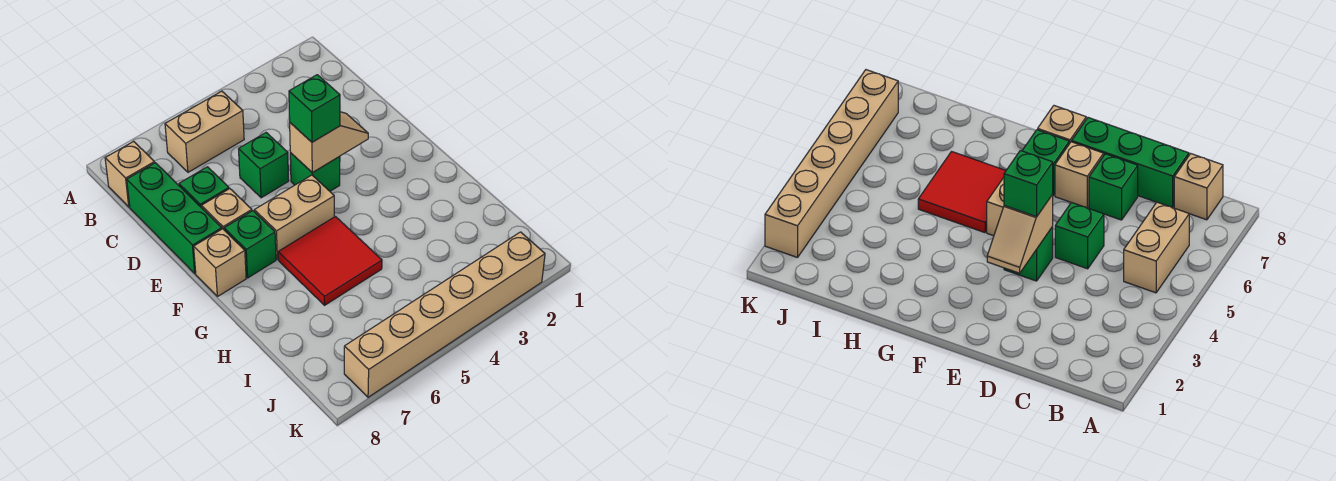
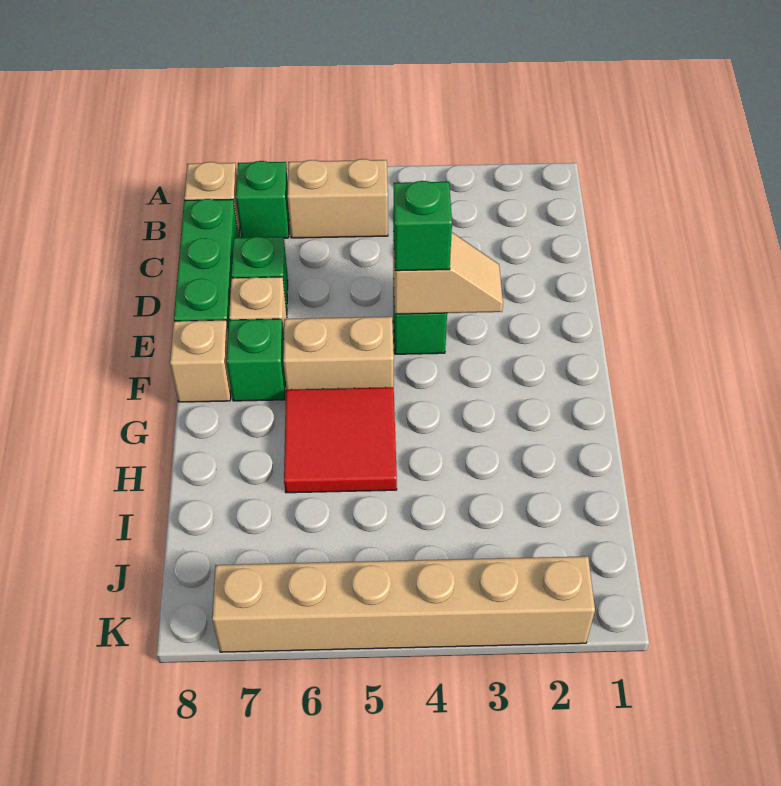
green 1x1 brick [239,133,289,198] -> green 1x1 brick moved to [236,161,289,238]

